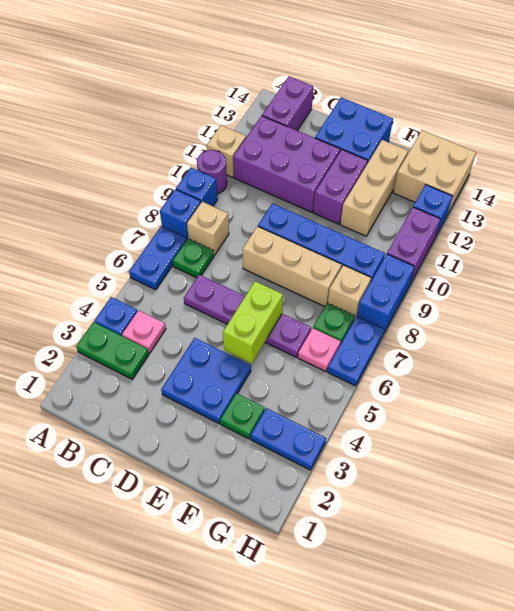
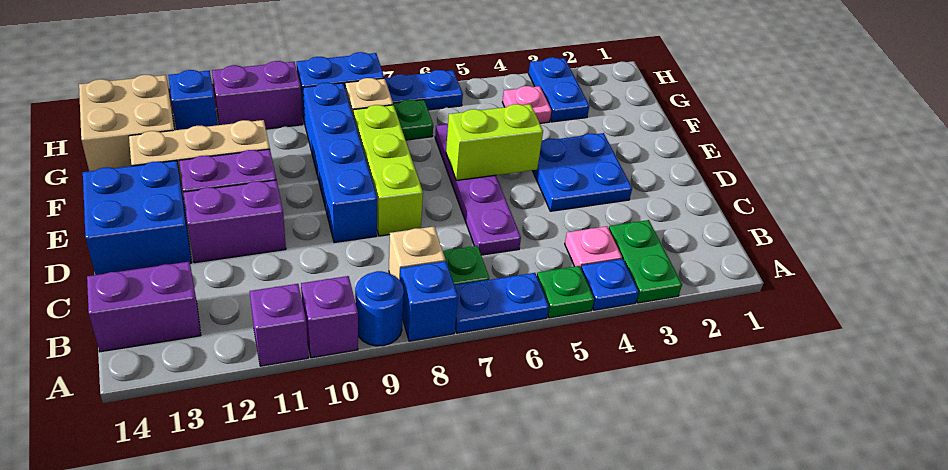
blue 1x1 brick [176,168,217,206] -> blue 1x1 round brick [355,271,404,346]
purple 1x1 round brick [197,150,227,194] -> purple 1x1 brick [301,276,358,358]
tan 1x1 brick [207,125,246,177] -> purple 1x1 brick [250,284,308,366]
purple 2x3 brick [233,116,340,212] -> purple 1x2 brick [183,180,286,263]
tan 1x3 brick [243,226,342,307] -> lime 1x3 brick [353,105,423,236]
green 1x1 plate [220,393,265,439] -> green 1x1 plate moved to [537,266,594,318]
pink 1x1 plate [298,328,341,372] -> pink 1x1 plate moved to [502,86,551,123]

